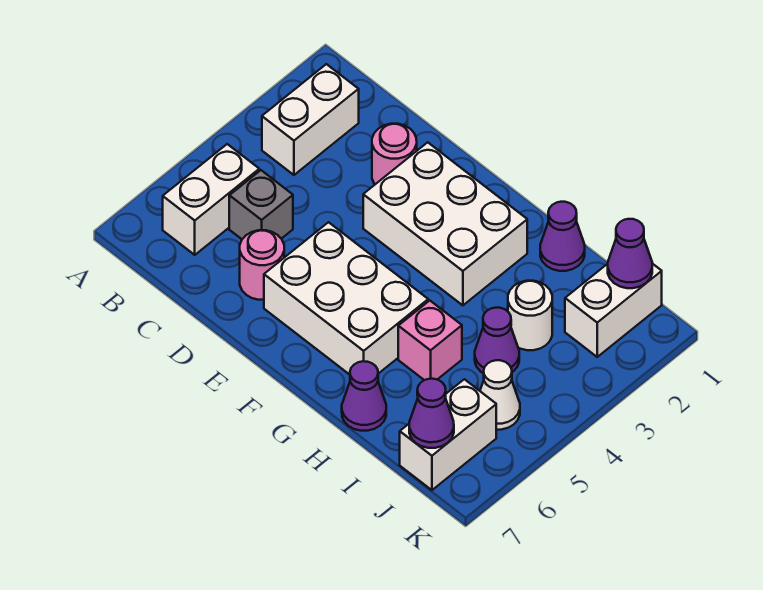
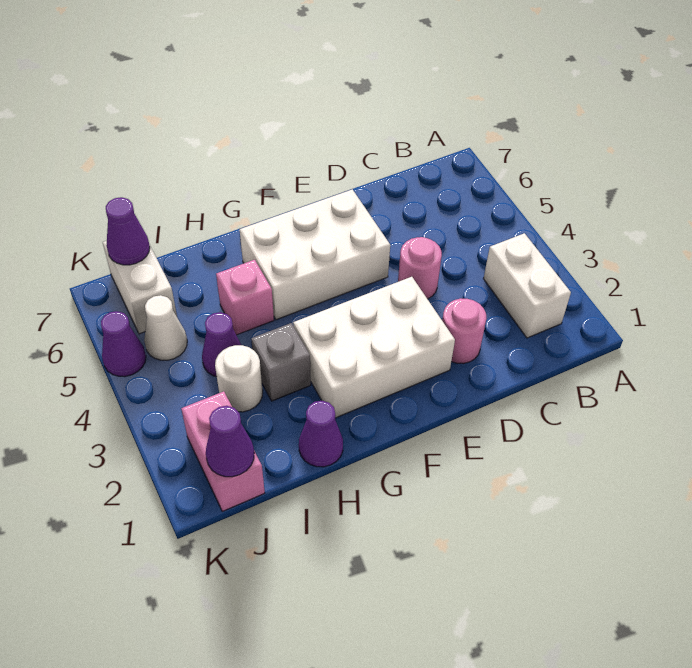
white 1x2 brick [163,144,259,255] -> none
grey 1x1 brick [229,170,293,239] -> grey 1x1 brick moved to [251,323,311,401]
pink 1x1 round brick [240,230,284,300] -> pink 1x1 round brick moved to [398,237,442,299]
purple 1x1 cone [342,361,386,431] -> purple 1x1 cone moved to [101,311,146,377]
white 1x2 brick [565,264,662,357] -> pink 1x2 brick [181,391,265,511]

